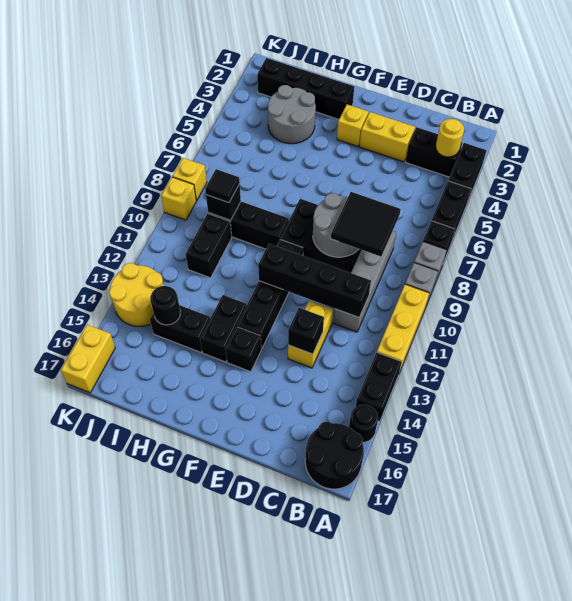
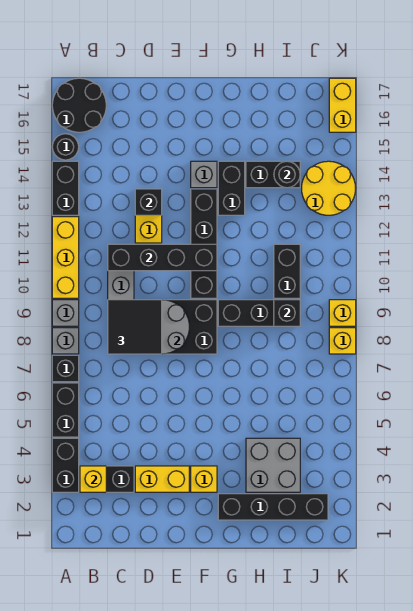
yellow 1x1 round brick [436,119,464,157] -> yellow 1x1 brick [80,466,106,492]
black 1x1 brick [226,327,261,372] -> grey 1x1 brick [191,161,217,188]
grey 2x2 round brick [268,85,316,144] -> grey 2x2 brick [246,438,300,492]
black 1x1 tile [205,169,240,203] -> none

